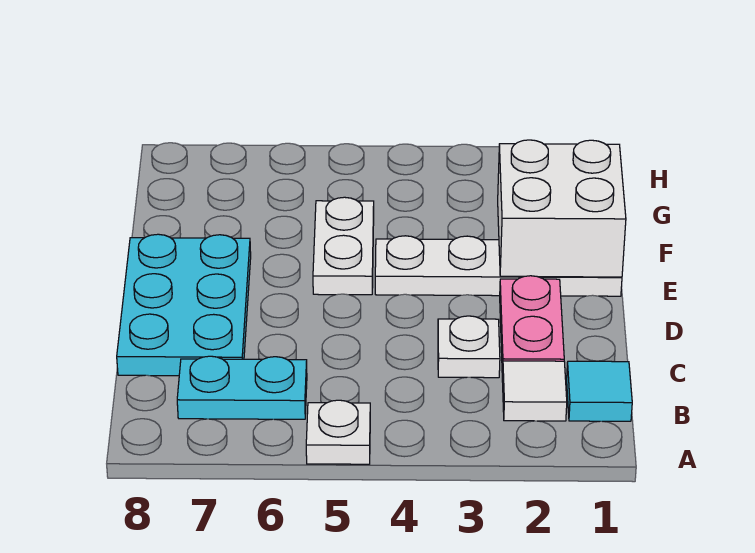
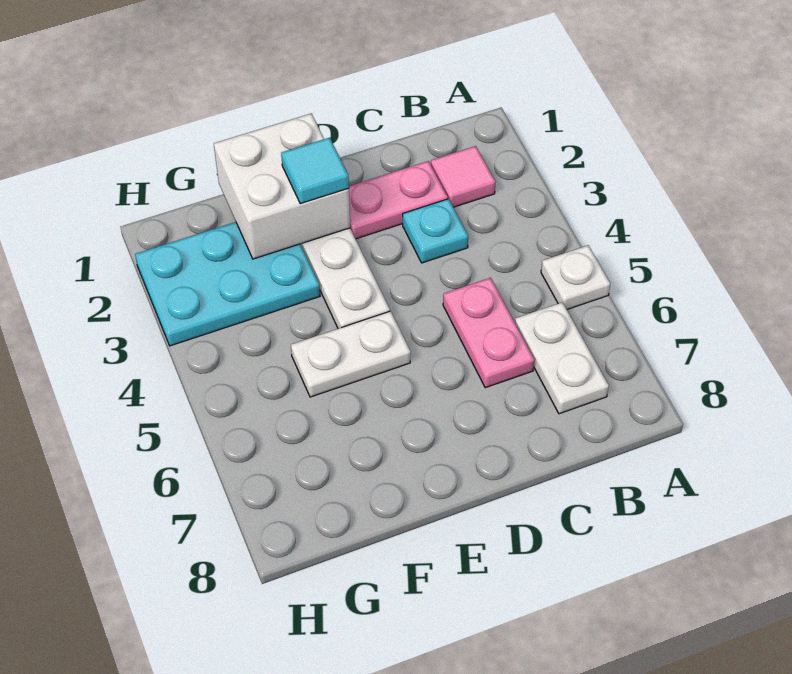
cyan 1x1 tile [567,361,632,421] -> cyan 1x1 tile moved to [281,138,349,204]
white 1x1 tile [502,361,567,421] -> pink 1x1 tile [431,146,496,207]
cyan 1x2 plate [177,356,307,419] -> white 1x2 plate [515,302,609,414]
white 1x1 plate [438,316,500,378] -> cyan 1x1 plate [403,199,468,263]
none -> pink 1x2 plate [443,278,534,388]
cyan 2x3 plate [117,234,251,376] -> cyan 2x3 plate moved to [135,222,320,346]

